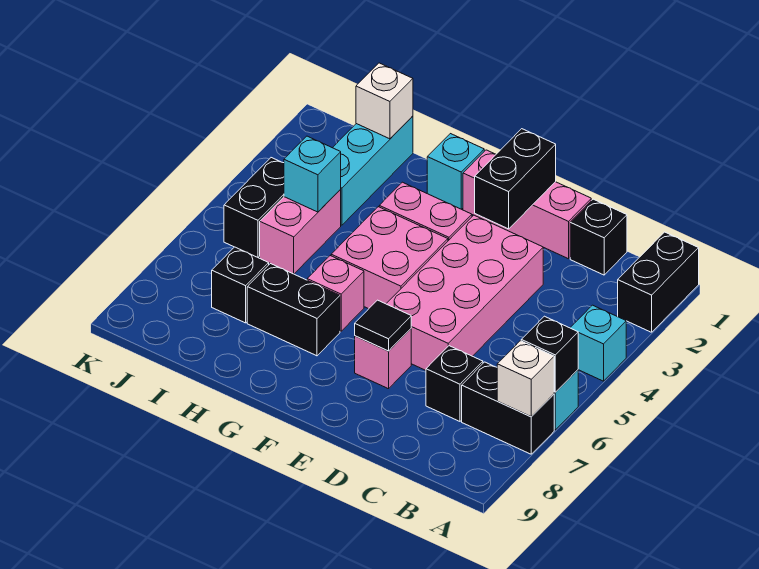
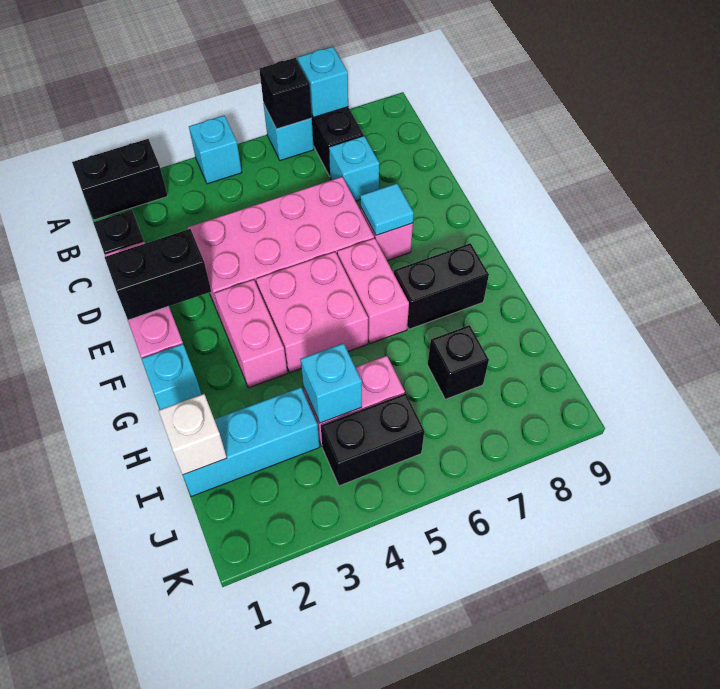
white 1x1 brick [497,341,554,417] -> cyan 1x1 brick [297,47,348,117]
black 1x1 brick [426,346,483,421] -> cyan 1x1 brick [329,136,379,201]
black 1x1 tile [355,300,411,351] -> cyan 1x1 tile [360,183,414,235]
pink 1x1 brick [307,256,364,331] -> pink 1x2 brick [337,238,409,343]
black 1x2 brick [247,263,340,356] -> black 1x2 brick turned to [394,243,489,329]

